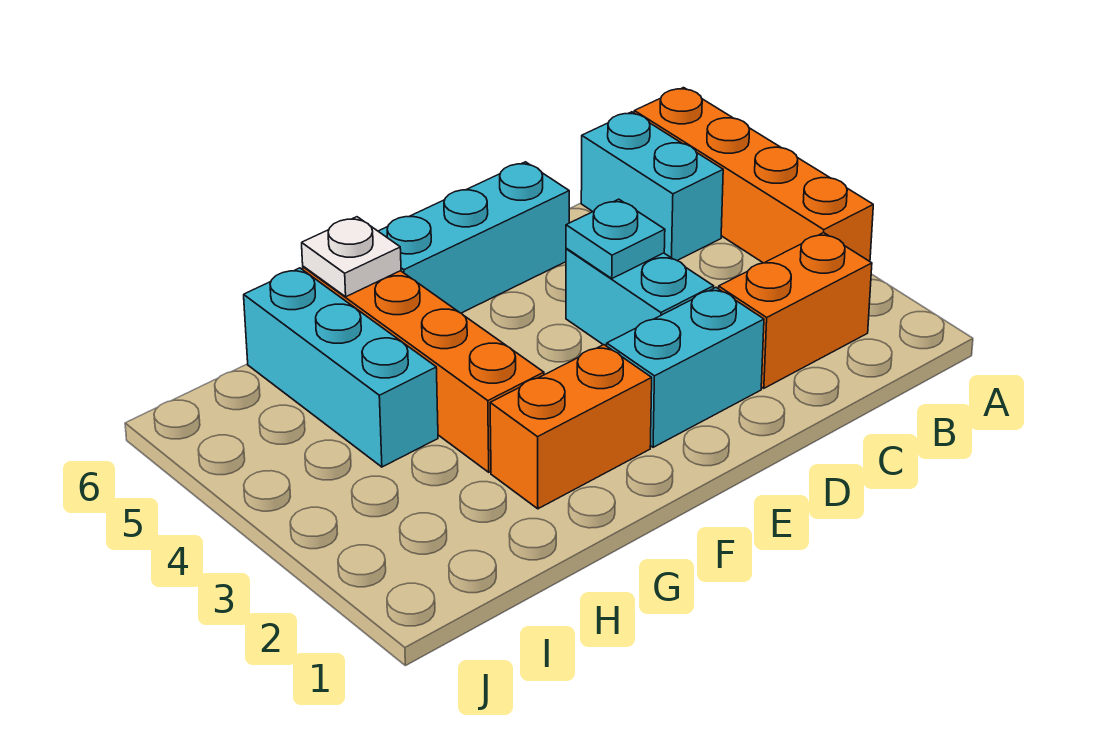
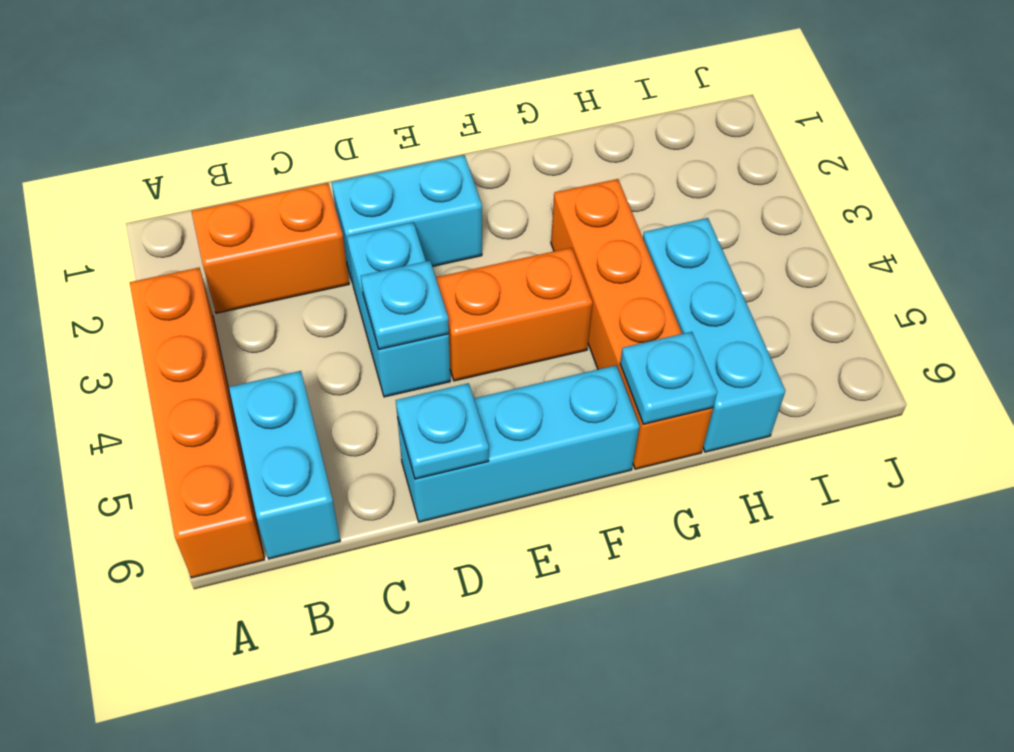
none -> cyan 1x1 plate [396,383,489,479]
orange 1x2 brick [490,345,652,509] -> orange 1x2 brick moved to [436,248,592,381]
white 1x1 plate [302,217,401,297] -> cyan 1x1 plate [620,332,717,424]

